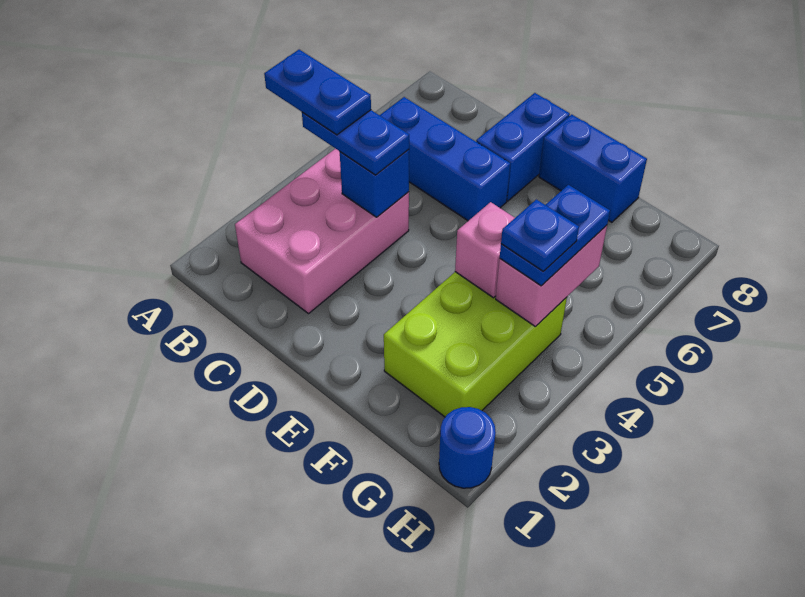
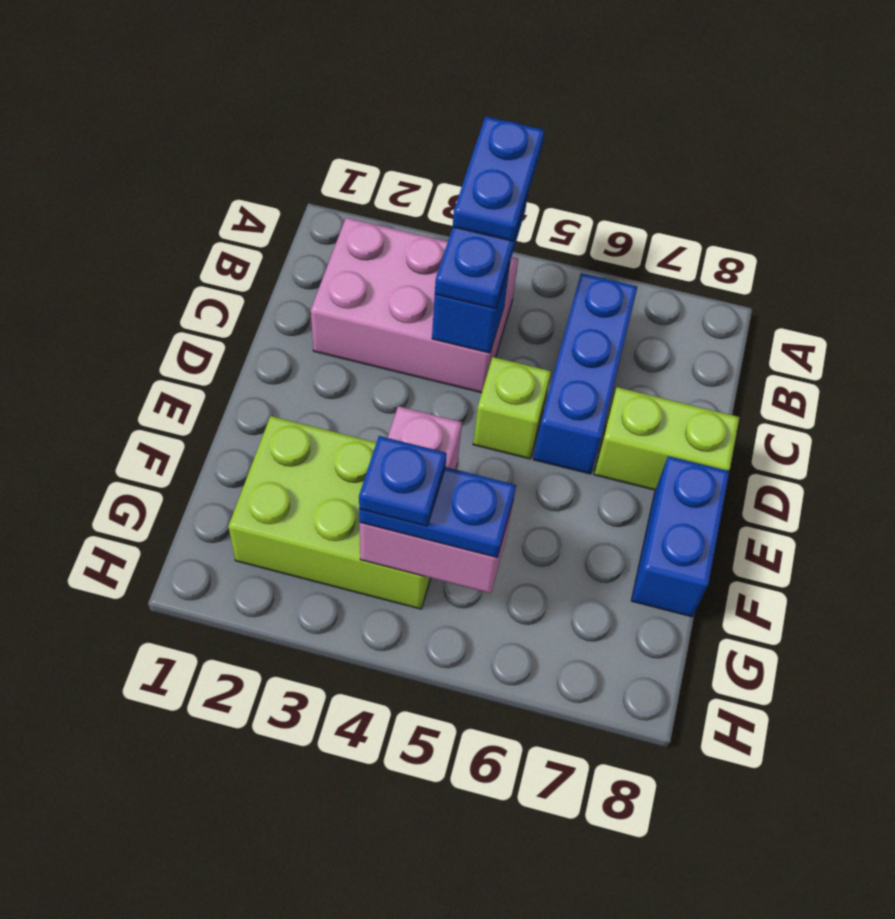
none -> lime 1x1 brick [473,357,551,459]
blue 1x2 brick [476,93,570,201] -> lime 1x2 brick [594,387,740,490]
blue 1x1 round brick [439,407,496,488] -> none

